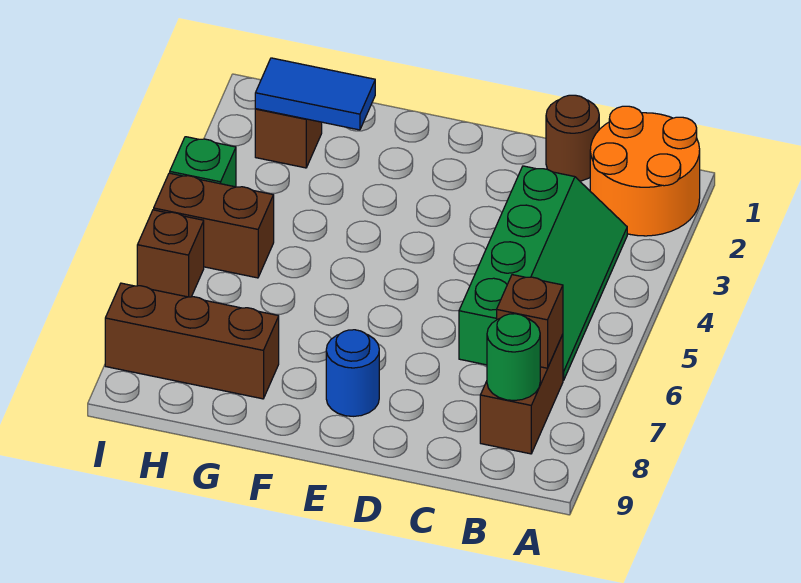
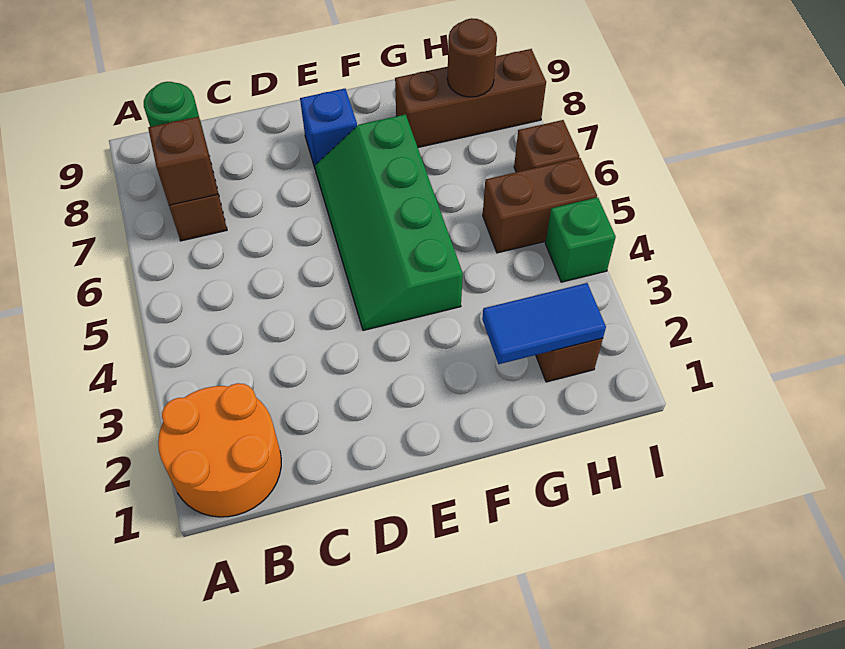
green 2x4 slope [459,166,627,381] -> green 2x4 slope moved to [315,114,463,330]
brown 1x1 round brick [546,95,599,181] -> brown 1x1 round brick moved to [447,18,497,97]
blue 1x1 round brick [326,330,379,416] -> blue 1x1 brick [300,89,357,168]

